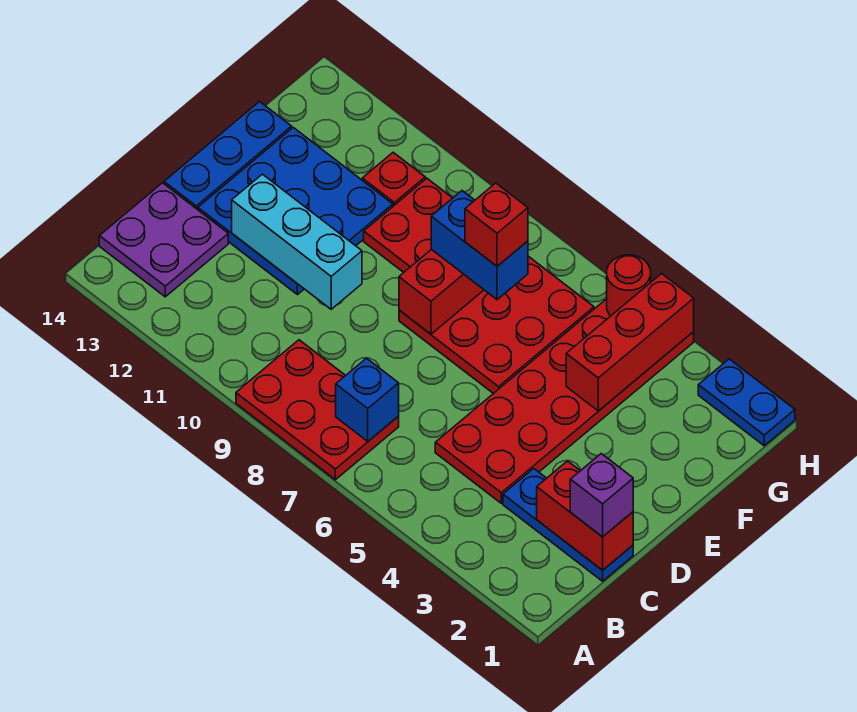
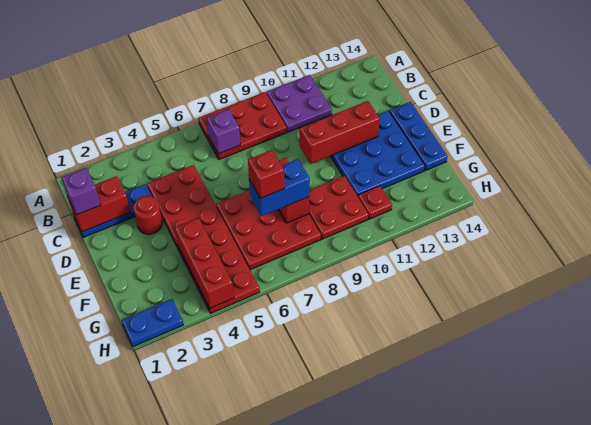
blue 1x1 brick [336,358,399,441] -> purple 1x1 brick [206,109,240,154]
purple 2x2 plate [99,183,228,297] -> purple 2x2 plate moved to [267,75,332,132]
cyan 1x3 brick [232,174,362,309] -> red 1x3 brick [299,101,380,164]
red 1x1 round brick [607,255,651,316] -> red 1x1 round brick moved to [133,196,162,234]

